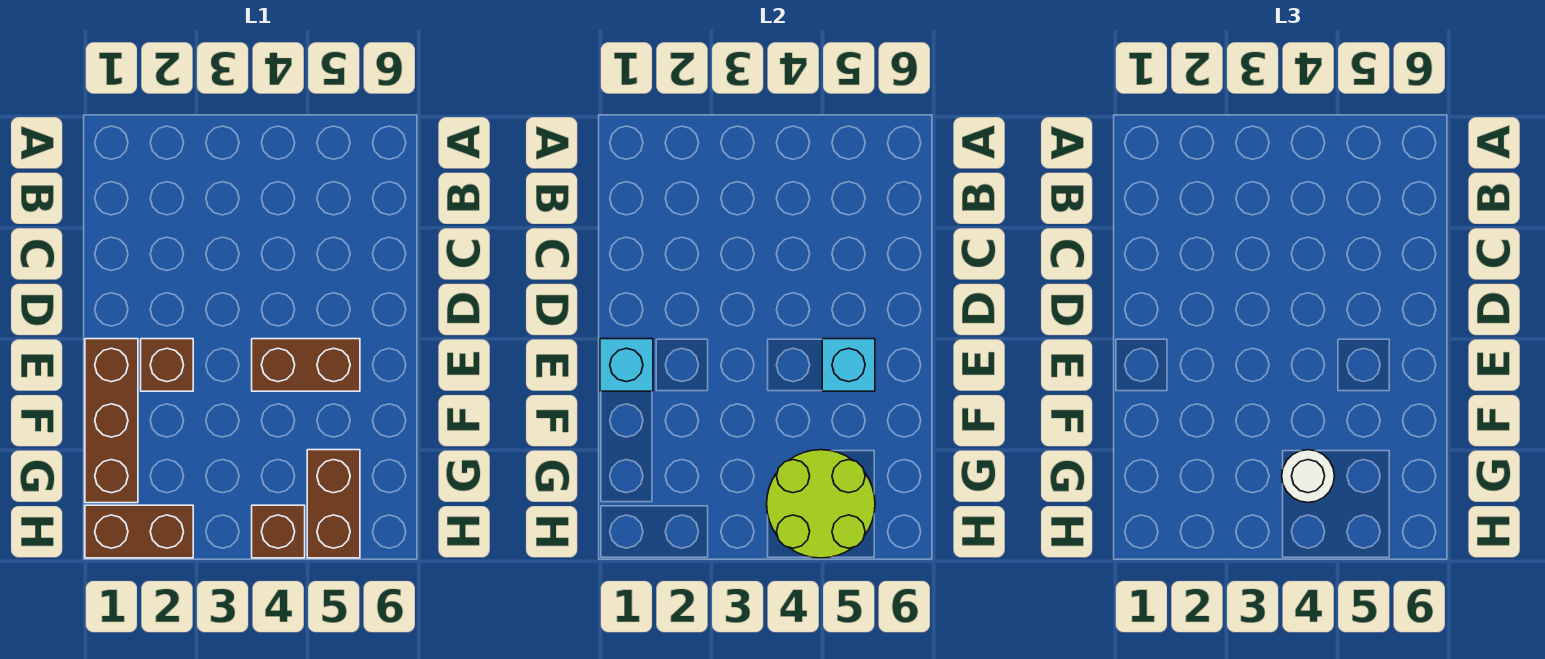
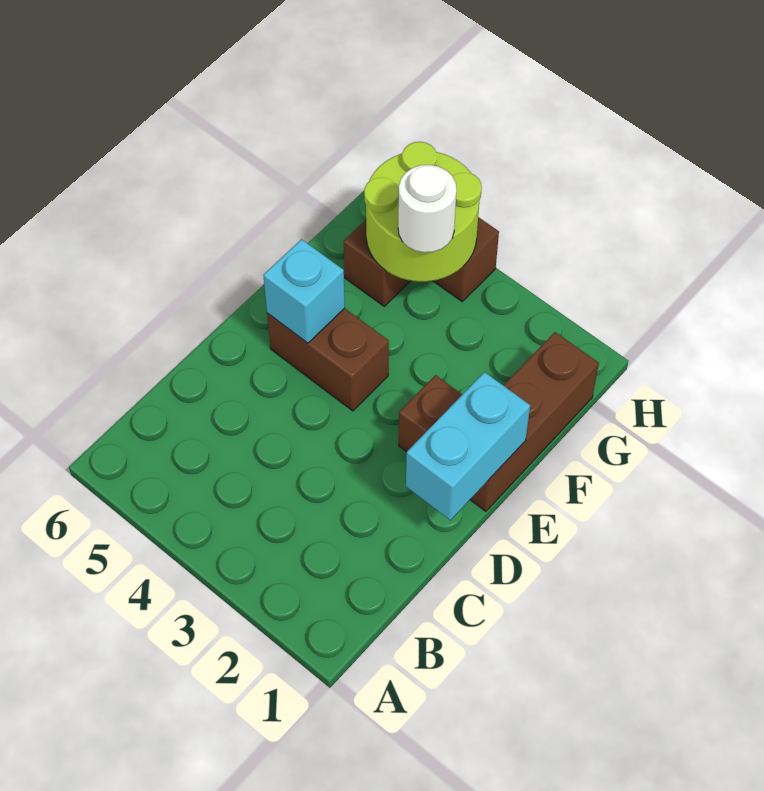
cyan 1x1 brick [600,339,653,391] -> cyan 1x2 brick [406,372,530,520]
brown 1x2 brick [85,505,193,558] -> none

